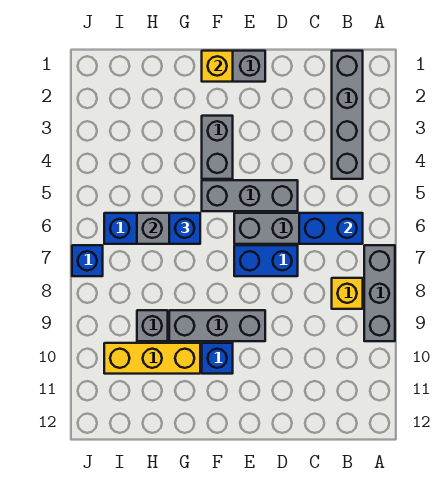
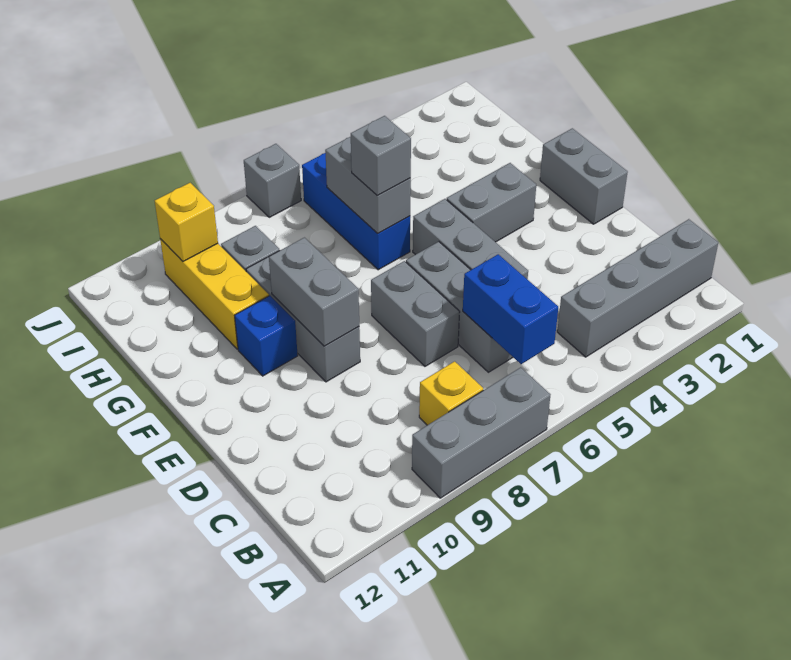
blue 1x2 brick [234,245,298,276] -> grey 1x2 brick [371,261,460,366]
none -> grey 1x2 brick [269,238,359,346]
yellow 1x1 brick [202,51,233,82] -> yellow 1x1 brick moved to [155,183,218,261]
blue 1x1 brick [169,213,200,244] -> grey 1x1 brick [351,116,411,196]
blue 1x1 brick [72,245,103,276] -> grey 1x1 brick [244,144,301,217]

